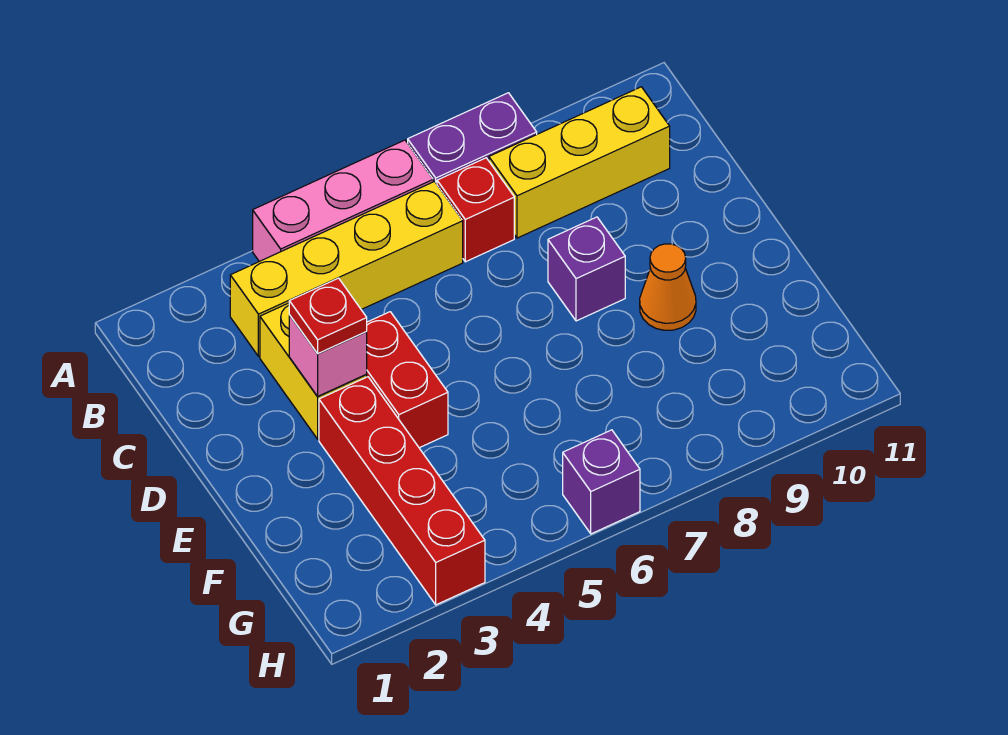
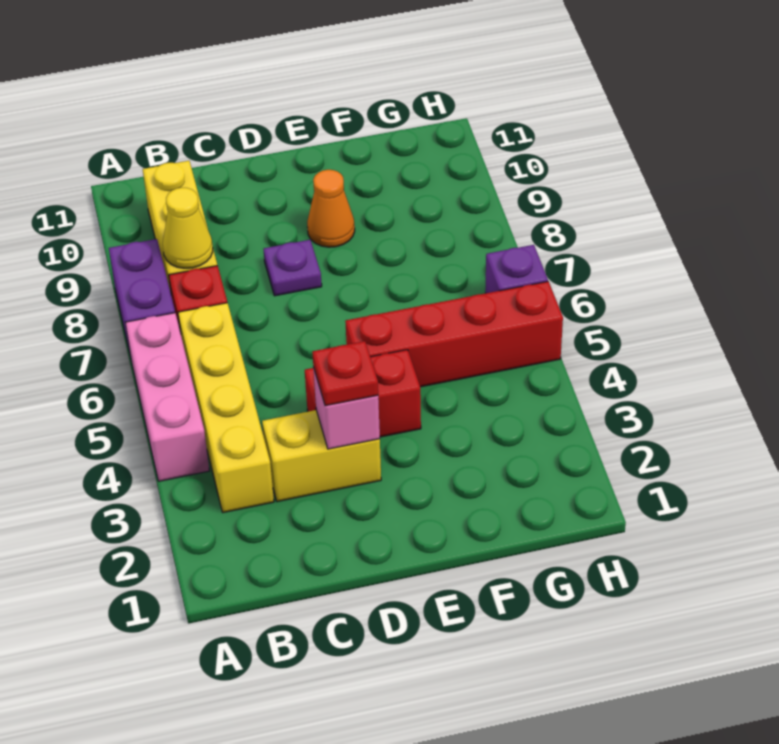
none -> yellow 1x1 cone [163,188,213,268]
purple 1x1 brick [548,217,625,321] -> purple 1x1 plate [264,240,322,296]
red 1x4 brick [319,377,485,605] -> red 1x4 brick moved to [345,281,563,387]

